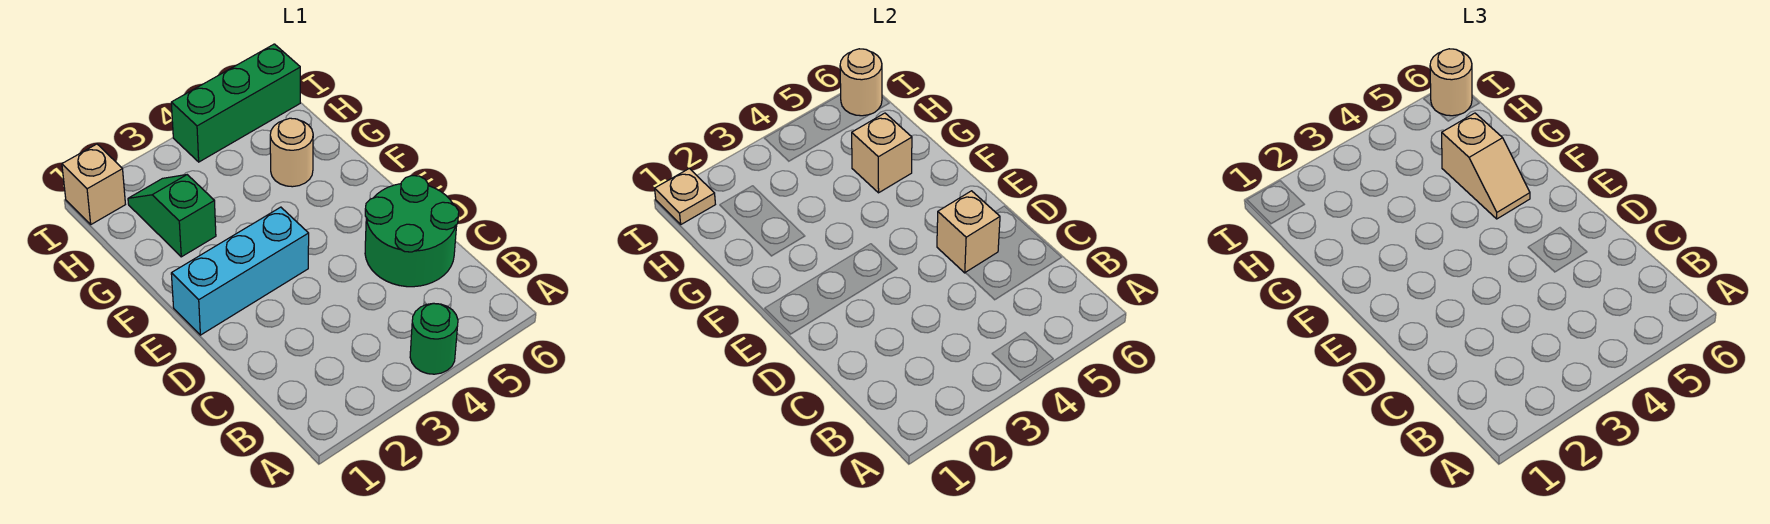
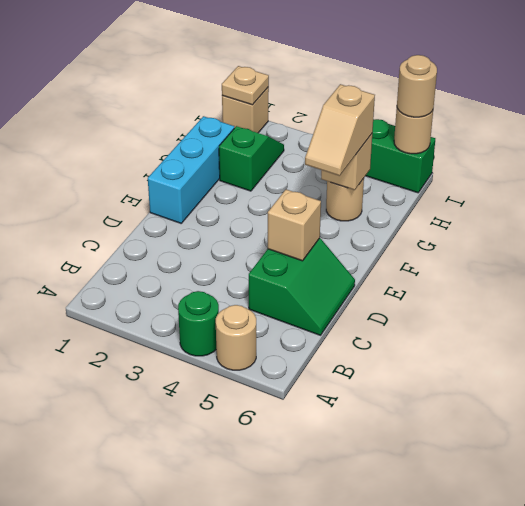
none -> tan 1x1 round brick [216,305,256,370]
green 2x2 round brick [365,176,459,287] -> green 2x2 slope [249,238,355,335]
cyan 1x3 brick [171,207,309,335] -> cyan 1x3 brick turned to [148,116,234,223]

